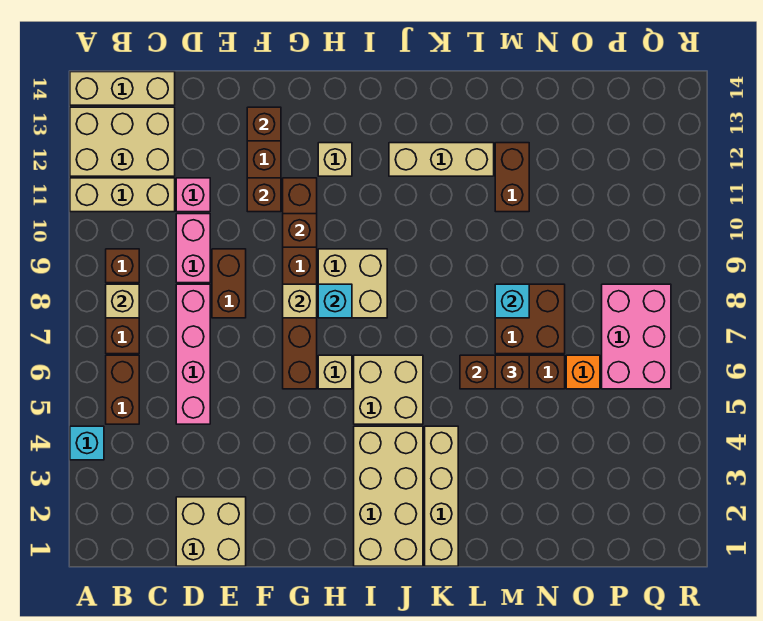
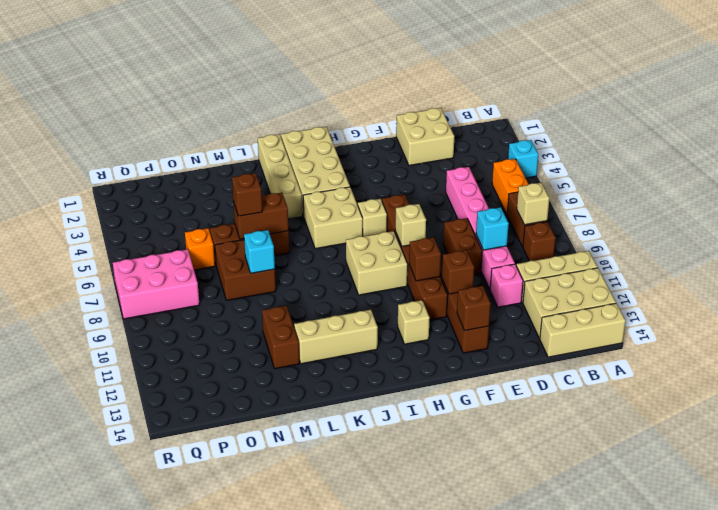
brown 1x2 brick [106,355,139,424] -> orange 1x2 brick [492,159,529,214]
cyan 1x1 brick [318,284,352,318] -> cyan 1x1 brick moved to [476,207,509,250]
pink 2x3 brick [602,284,671,389] -> pink 2x3 brick turned to [113,249,200,319]

